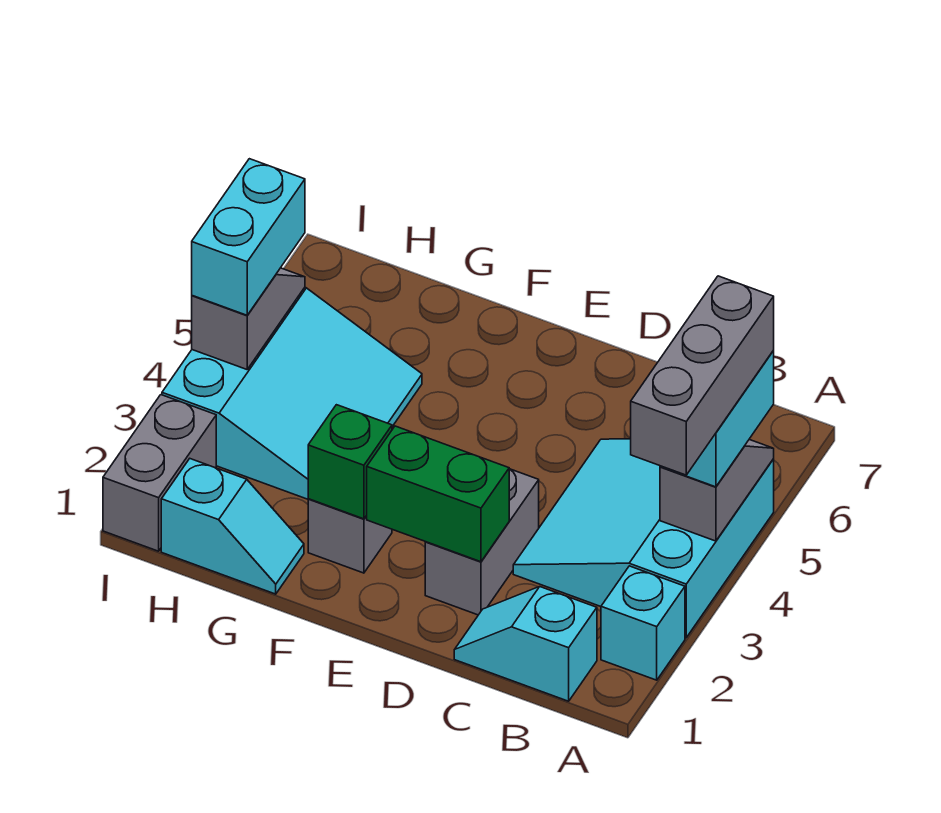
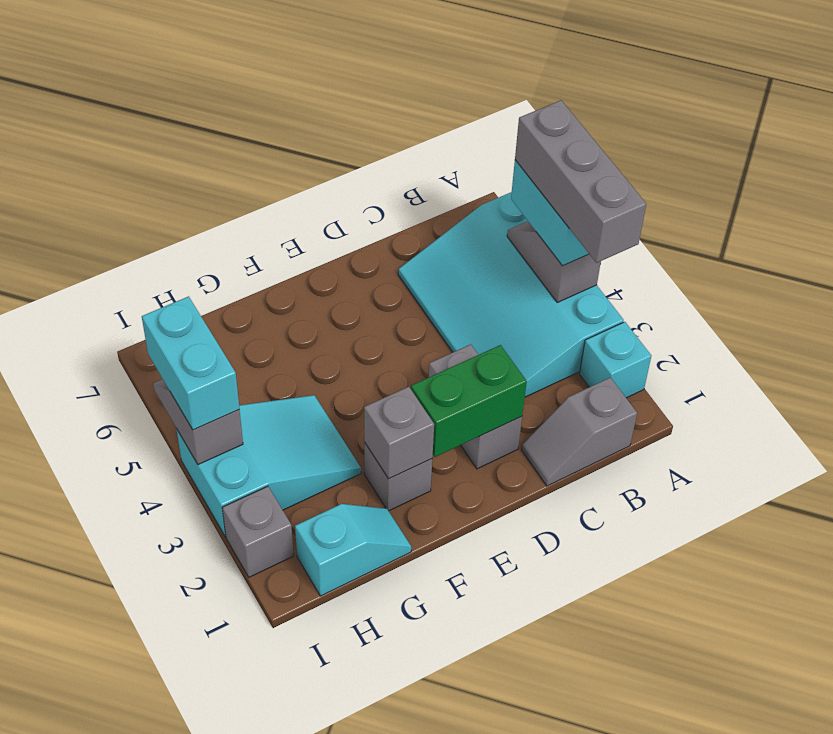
cyan 3x3 slope [513,439,774,638] -> cyan 3x4 slope [398,192,624,397]
cyan 1x2 slope [454,587,597,701] -> grey 1x2 slope [522,377,637,486]
green 1x1 brick [308,405,392,519] -> grey 1x1 brick [364,387,434,479]
cyan 3x3 slope [162,288,422,499] -> cyan 2x3 slope [176,395,361,537]
grey 1x2 brick [103,395,216,551] -> grey 1x1 brick [222,486,294,577]

